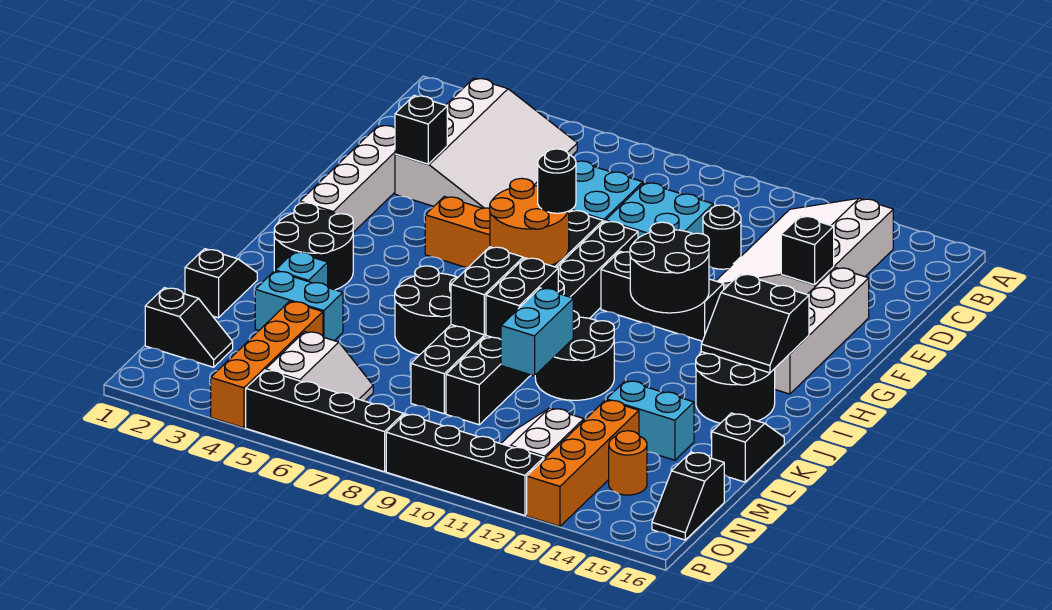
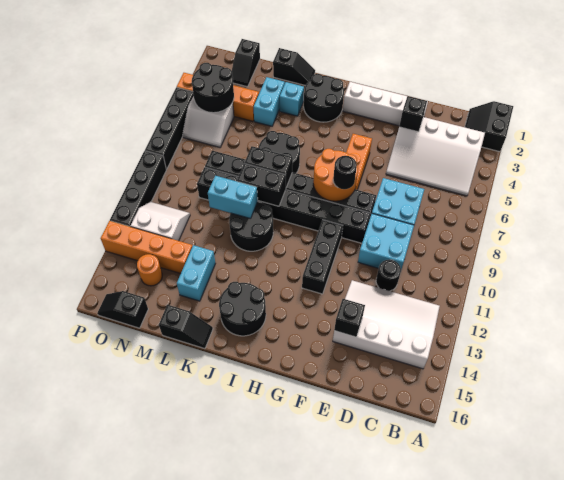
white 1x4 brick [775,268,869,394] -> none
black 2x2 round brick [630,222,709,313] -> black 2x2 round brick moved to [192,63,234,113]
black 2x2 slope [701,274,809,373] -> black 2x2 slope moved to [465,101,513,152]

